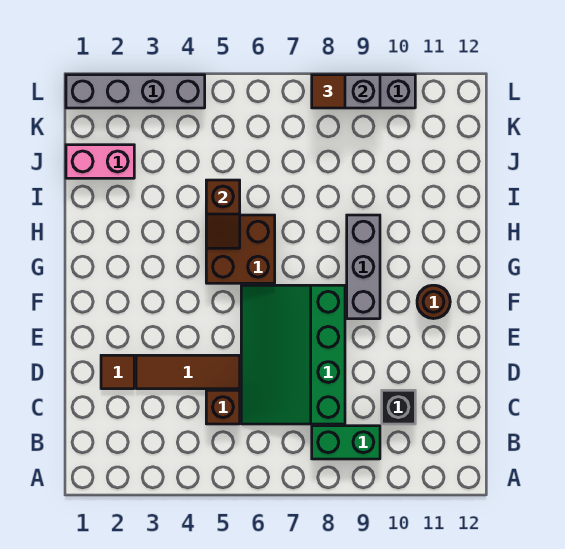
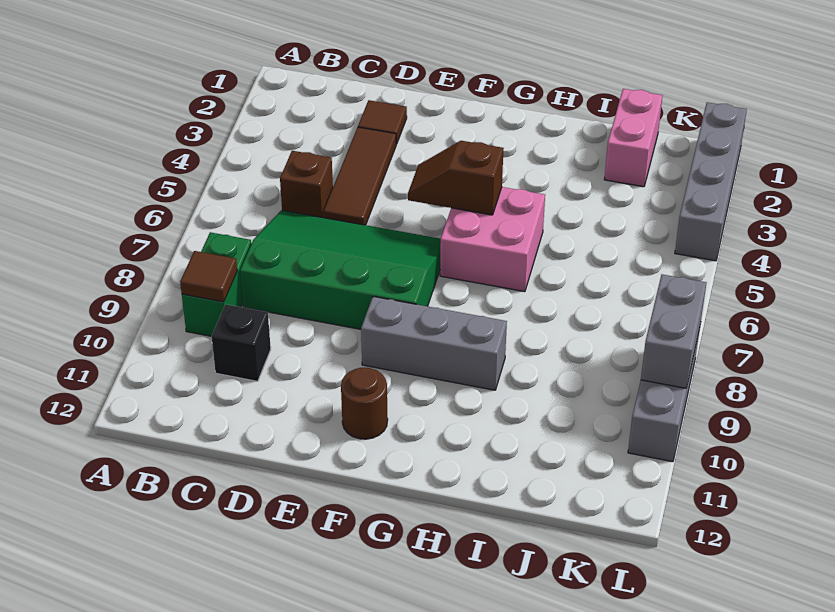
brown 2x2 brick [206,215,275,283] -> pink 2x2 brick [440,187,545,292]
brown 1x2 slope [206,180,240,248] -> brown 1x2 slope moved to [408,141,504,215]
brown 1x1 tile [312,75,345,108] -> brown 1x1 tile moved to [180,251,237,302]

